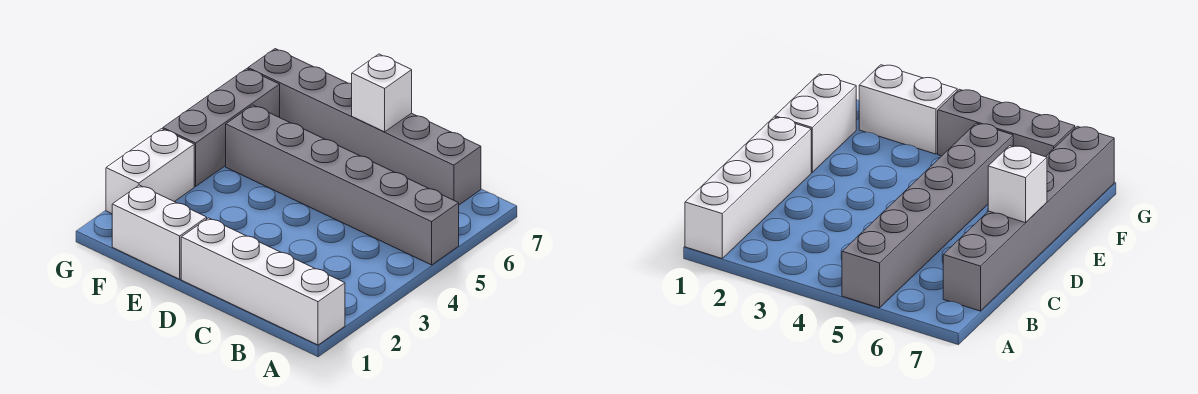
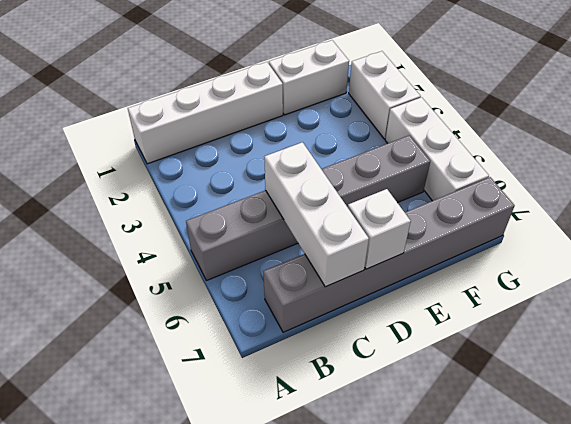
none -> white 1x3 brick [264,142,369,287]
grey 1x3 brick [163,69,280,186] -> white 1x3 brick [385,97,489,201]

